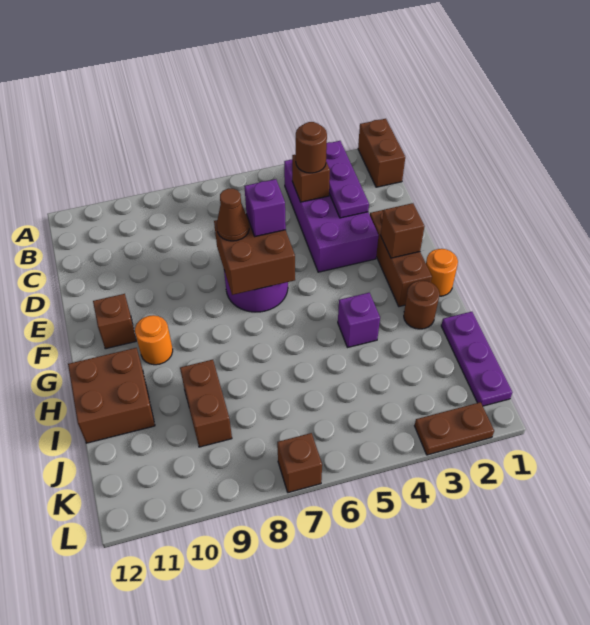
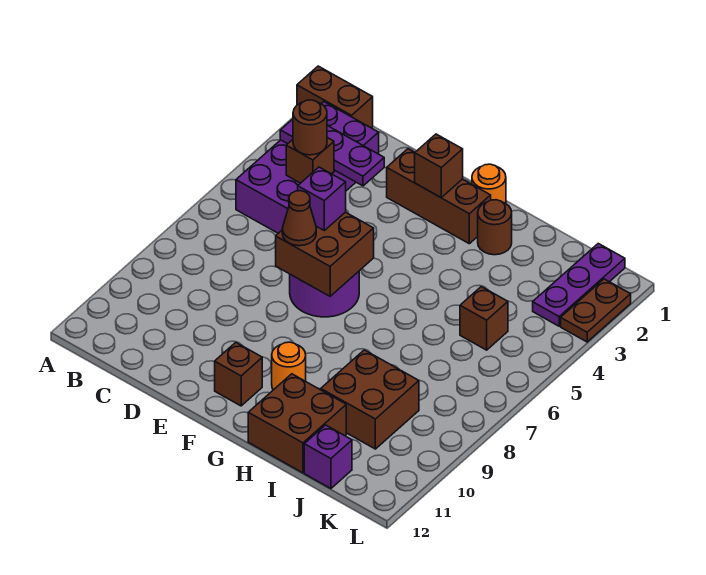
purple 2x4 brick [284,160,379,272] -> purple 2x4 brick turned to [236,102,379,233]
purple 1x1 brick [338,293,380,348] -> purple 1x1 brick moved to [304,425,352,488]
purple 1x3 plate [441,312,512,406] -> purple 1x3 plate turned to [533,244,625,326]
brown 1x2 brick [180,360,232,447] -> brown 2x2 brick [321,350,419,449]
brown 1x1 brick [277,433,322,493] -> brown 1x1 brick moved to [460,287,508,350]

